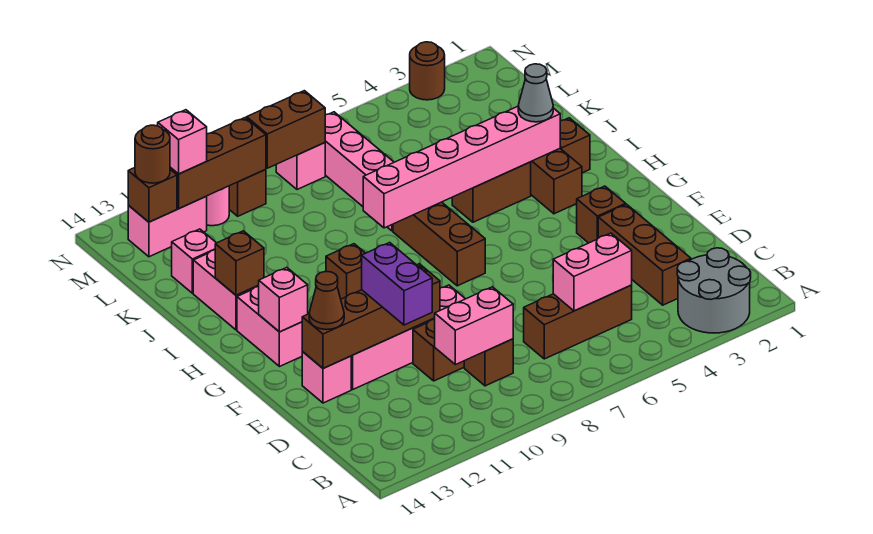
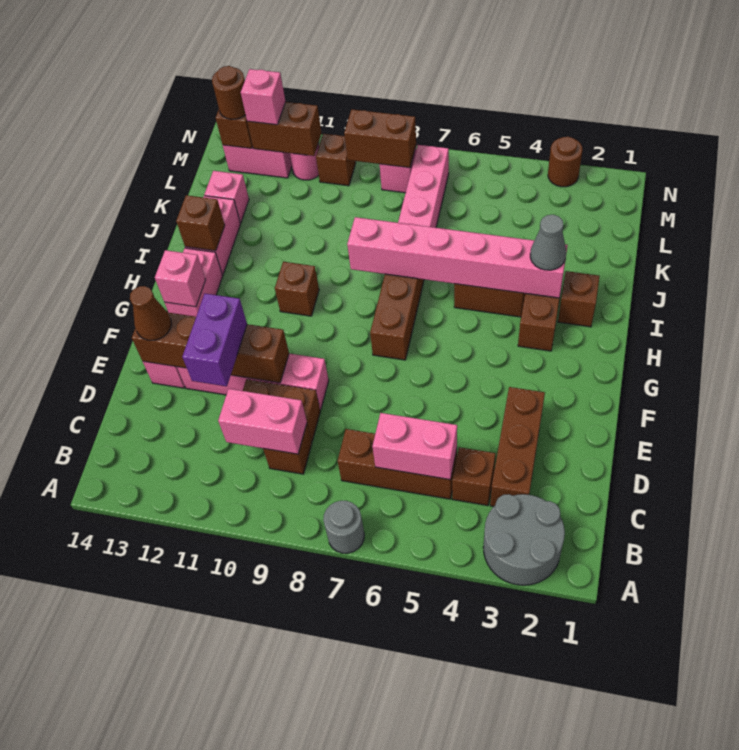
none -> grey 1x1 round brick [323,501,364,553]
brown 1x1 brick [577,186,626,243] -> brown 1x1 brick moved to [452,447,496,505]
brown 1x3 brick [170,118,266,209] -> brown 1x2 brick [247,102,321,156]

